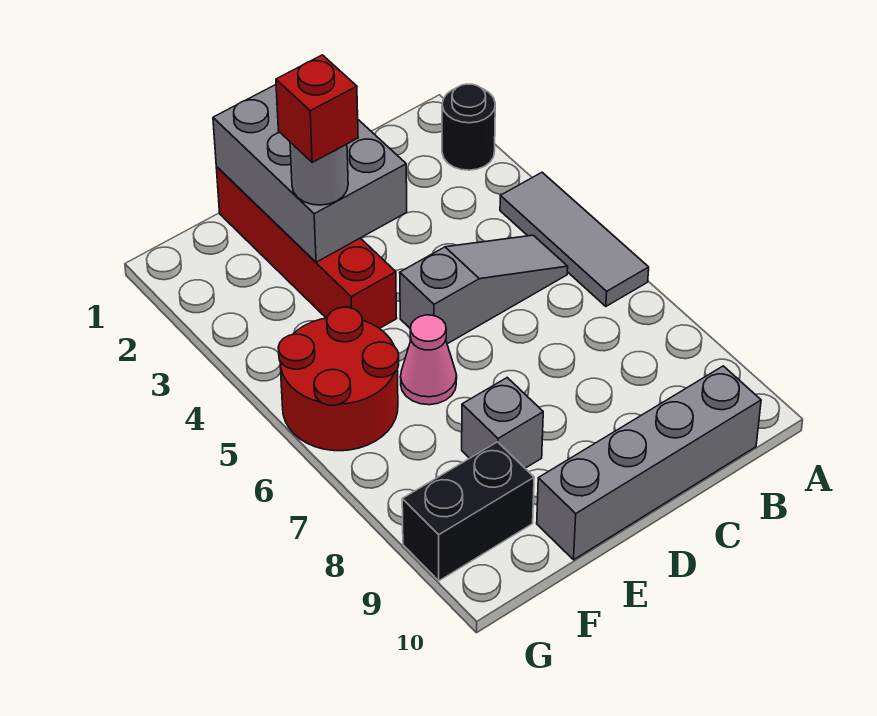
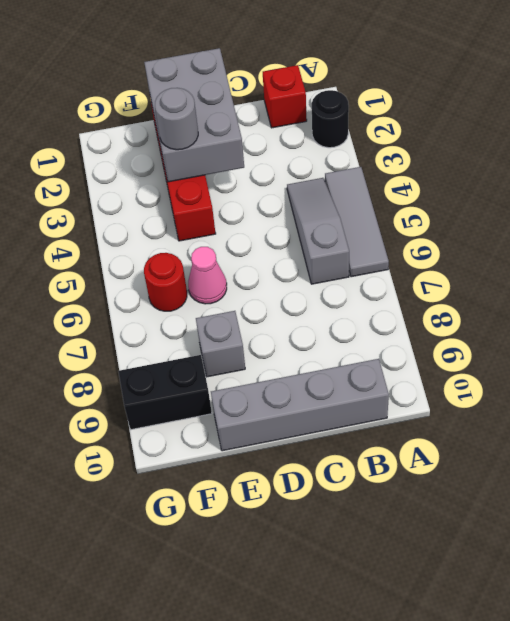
grey 1x3 slope [400,235,568,344] -> grey 1x3 slope turned to [287,178,349,284]
red 1x1 brick [276,55,358,162] -> red 1x1 brick moved to [263,65,307,128]
red 2x2 round brick [278,307,399,451] -> red 1x1 round brick [144,253,187,311]

